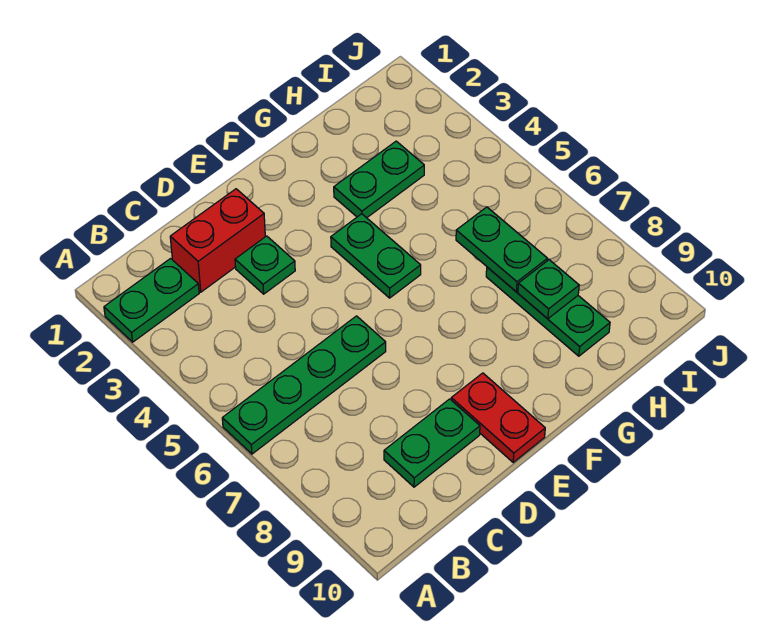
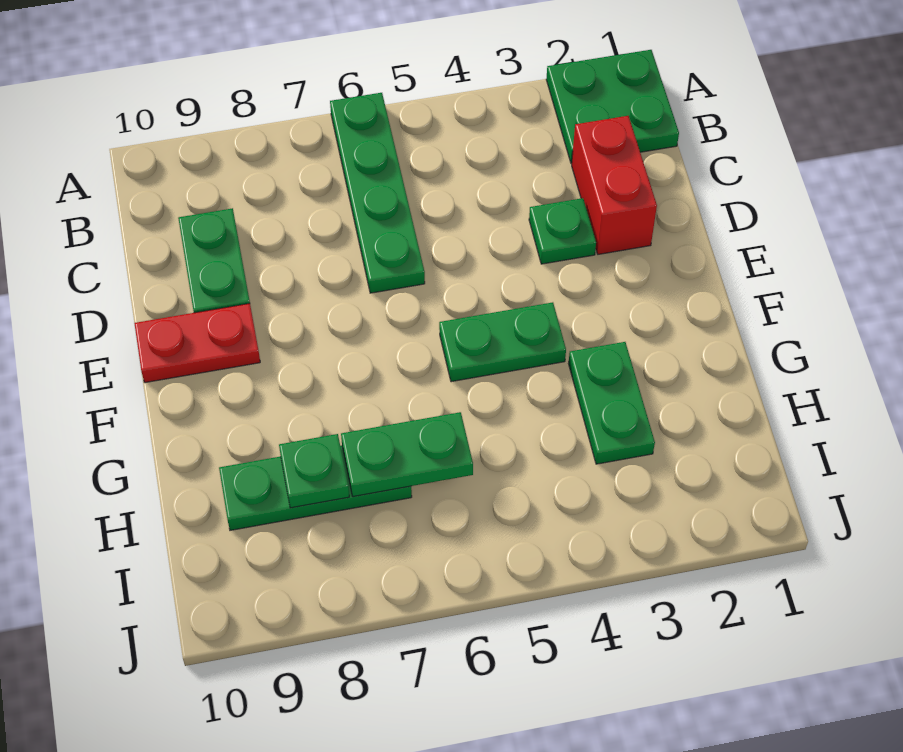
green 1x2 plate [104,259,199,342] -> green 2x2 plate [546,50,679,164]

